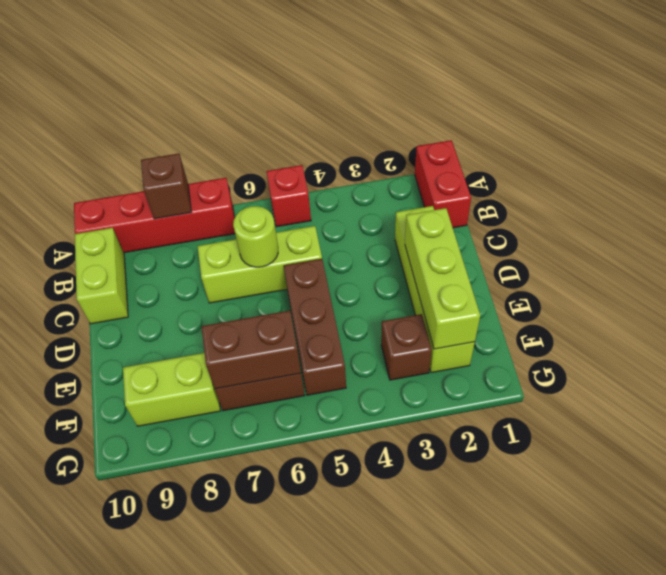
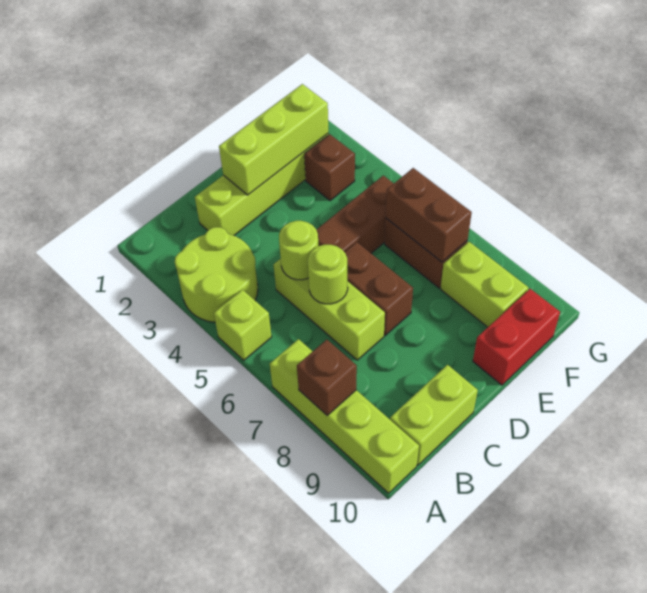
red 1x2 brick [415,140,471,228] -> red 1x2 brick moved to [473,289,560,385]
none -> lime 2x2 round brick [175,227,258,322]
red 1x1 brick [266,165,311,227] -> lime 1x1 brick [214,290,272,360]
red 1x4 brick [74,178,235,253] -> lime 1x4 brick [270,339,419,493]
none -> lime 1x1 round brick [279,221,318,280]
none -> brown 1x2 brick [345,242,413,335]

